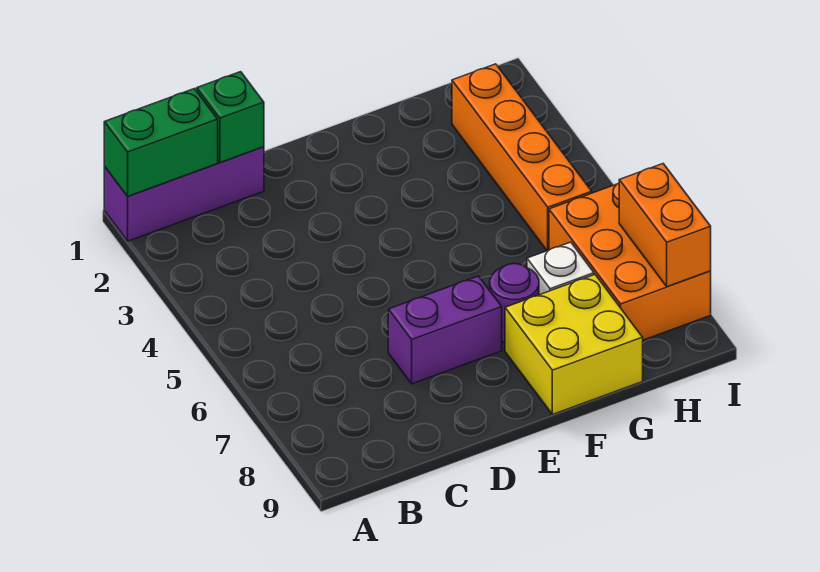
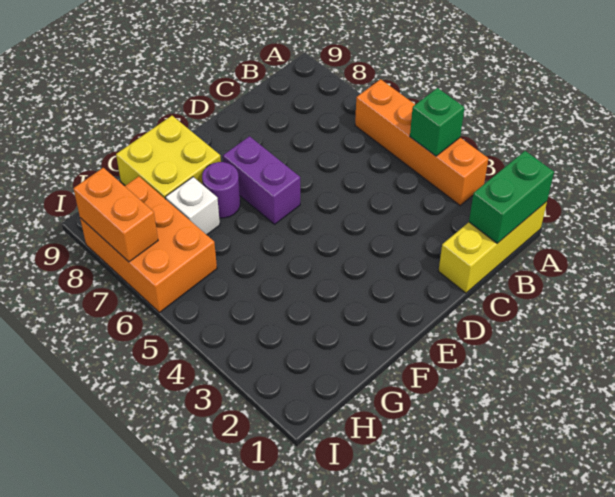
purple 1x3 brick [104,147,264,241] -> yellow 1x3 brick [439,202,547,293]
green 1x1 brick [197,72,264,162] -> green 1x1 brick moved to [410,88,464,156]
purple 1x2 brick [388,276,502,384] -> purple 1x2 brick turned to [223,136,300,224]
orange 1x4 brick [452,64,592,251] -> orange 1x4 brick moved to [355,79,488,205]

